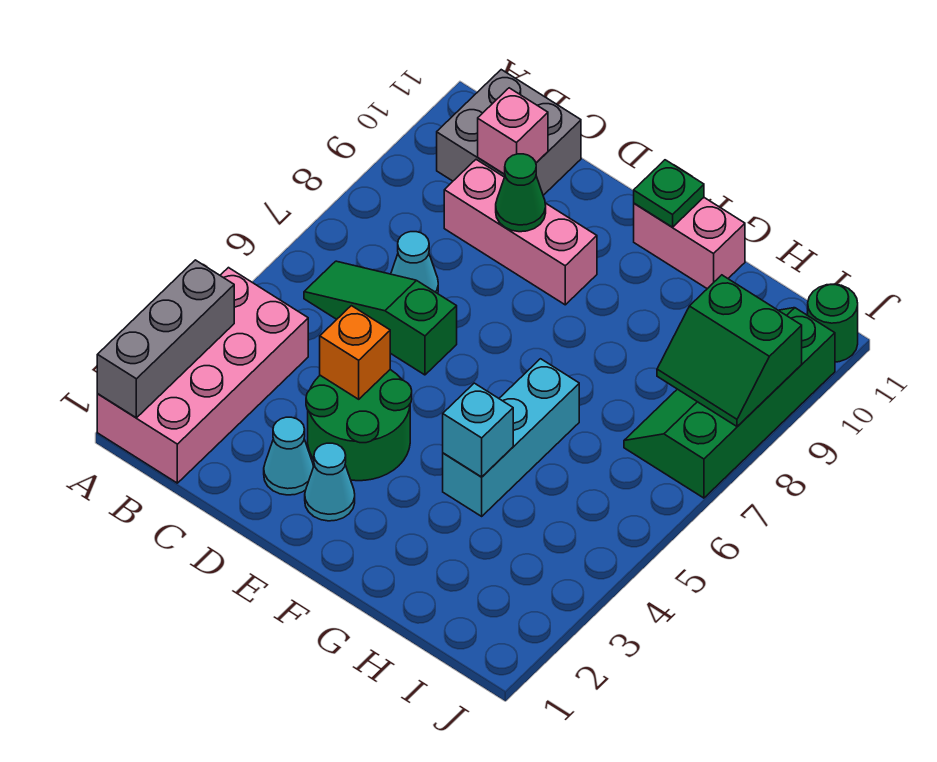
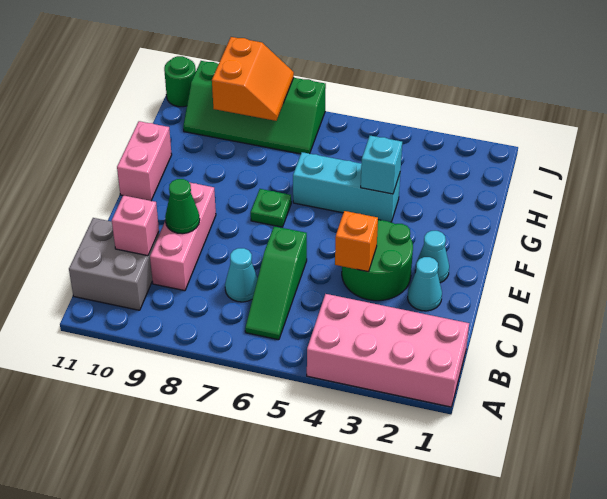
grey 1x3 brick [97,260,234,418] -> none
green 1x1 plate [634,160,704,227] -> green 1x1 plate moved to [251,189,291,227]
green 2x2 slope [657,275,802,426] -> orange 2x2 slope [212,37,294,121]

